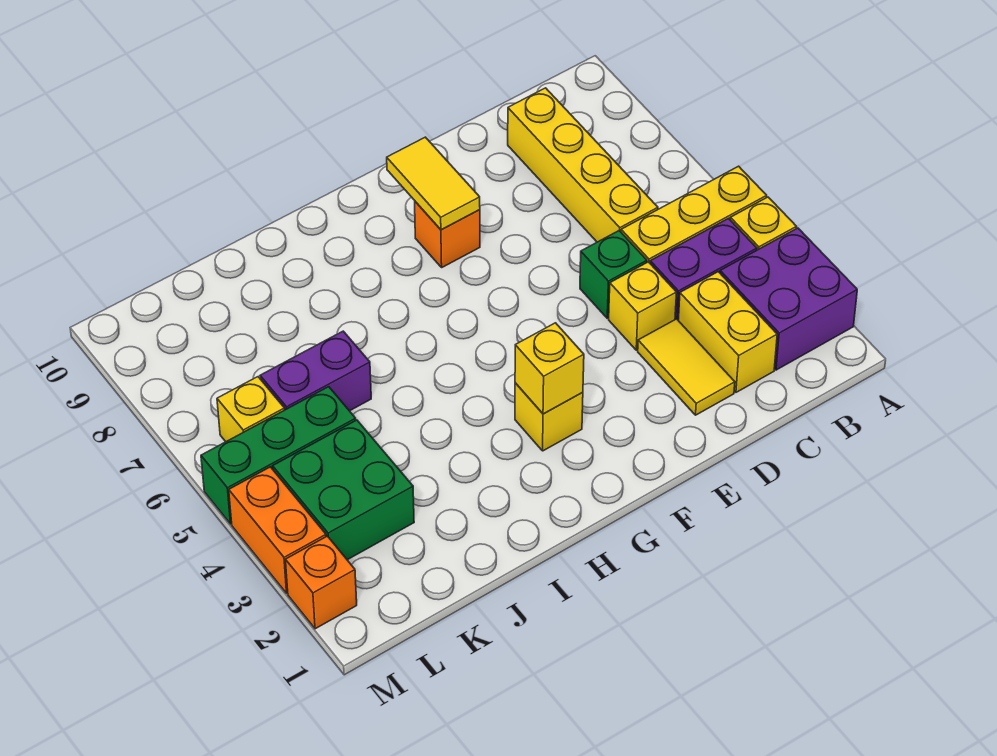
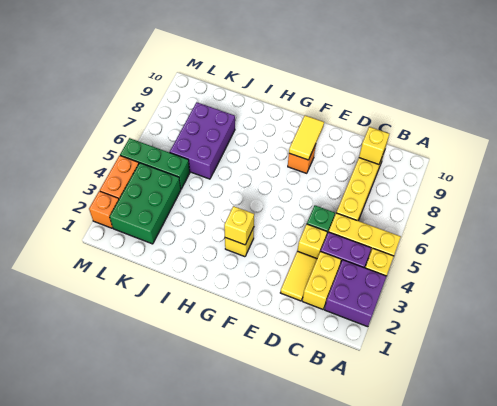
purple 1x2 brick [260,331,371,411] -> purple 2x3 brick [170,102,235,179]
green 2x2 brick [273,420,414,560] -> green 2x3 brick [110,163,181,244]
yellow 1x1 brick [217,377,285,442] -> yellow 1x1 brick moved to [359,127,389,164]

